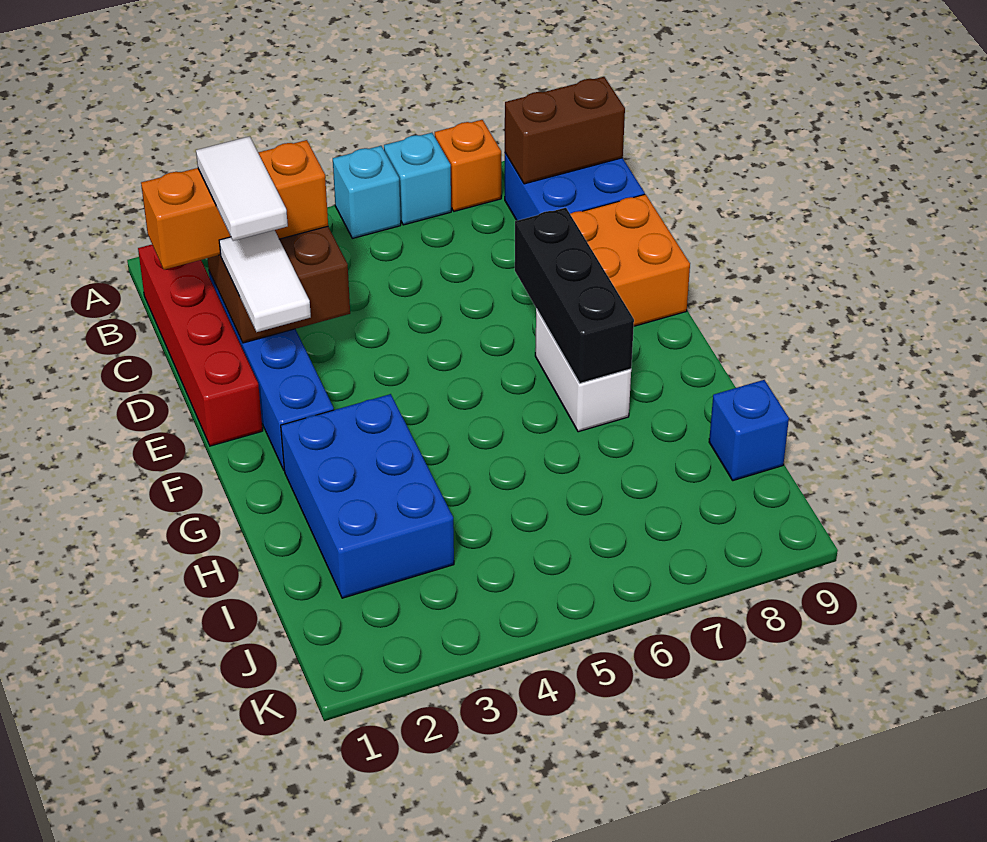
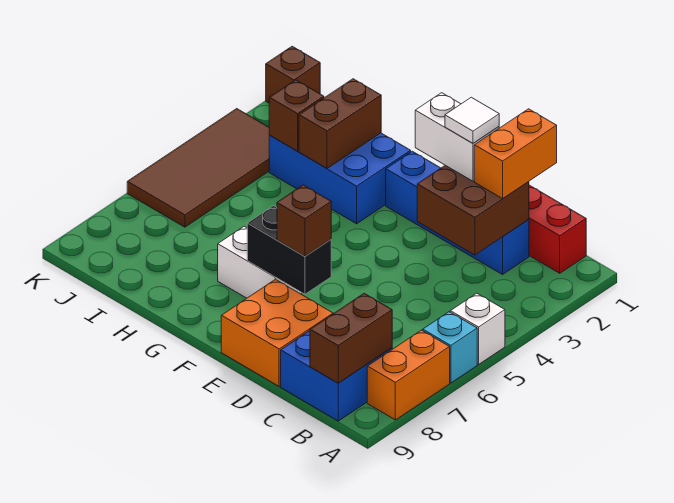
cyan 1x1 brick [333,146,401,238] -> white 1x1 brick [450,293,505,364]
orange 1x1 brick [435,120,501,211] -> orange 1x2 brick [367,330,450,420]
orange 1x3 brick [141,140,328,270] -> orange 1x2 brick [474,109,557,199]
white 1x2 tile [196,136,288,241] -> white 1x1 tile [445,97,499,143]
white 1x2 tile [219,230,311,332] -> white 1x2 brick [415,93,499,181]
black 1x3 brick [515,208,634,383] -> black 1x2 brick [247,206,331,294]
none -> brown 1x1 brick [277,185,331,256]
none -> brown 1x2 brick [299,79,381,168]
none -> brown 1x1 brick [269,80,324,151]
blue 1x1 brick [709,380,789,481] -> none
none -> brown 2x4 tile [127,109,270,227]
none -> brown 1x1 brick [266,46,320,103]

